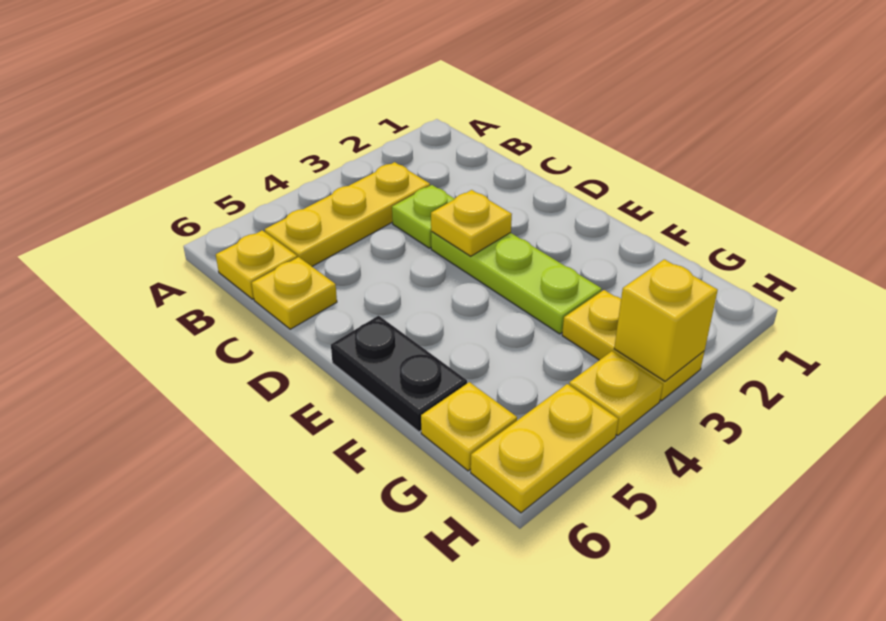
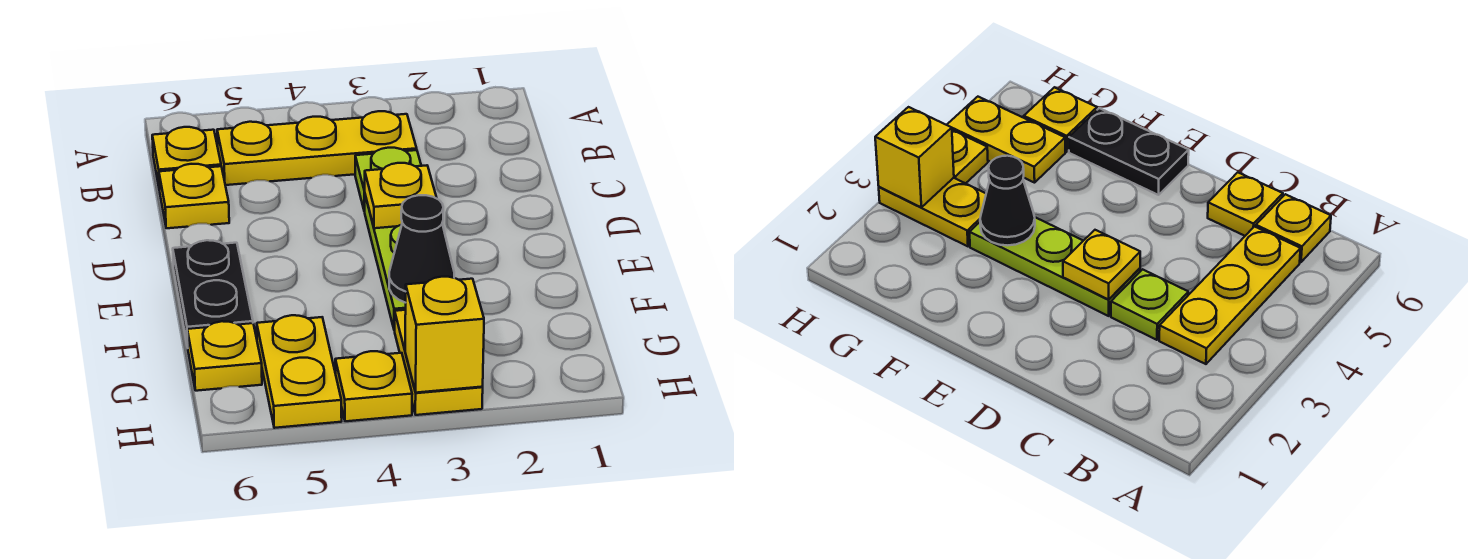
none -> black 1x1 cone [389,195,454,303]
yellow 1x2 plate [471,384,618,513] -> yellow 1x2 plate turned to [257,315,342,428]

